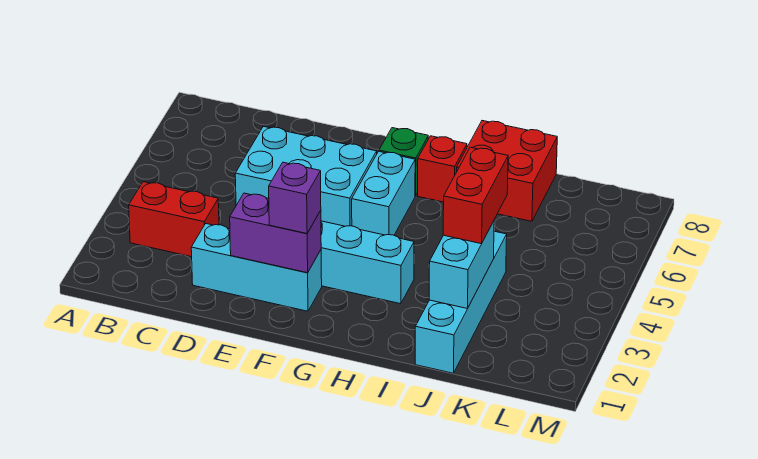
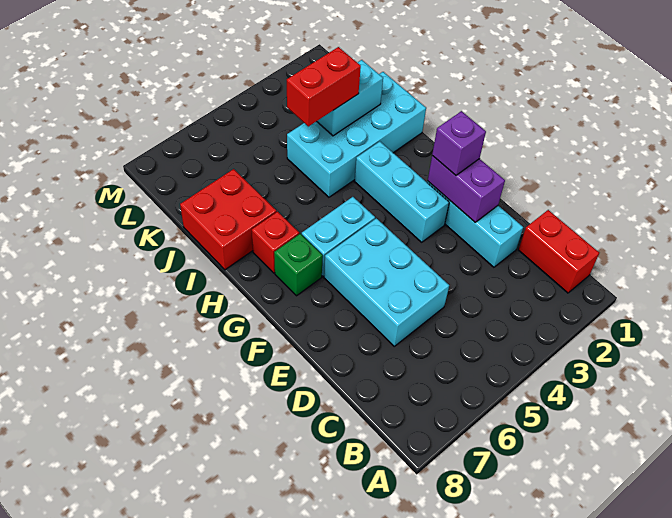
red 1x2 brick [129,182,219,257] -> red 1x2 brick moved to [519,210,599,293]
cyan 1x4 brick [415,231,507,373] -> cyan 2x4 brick [287,72,426,197]

